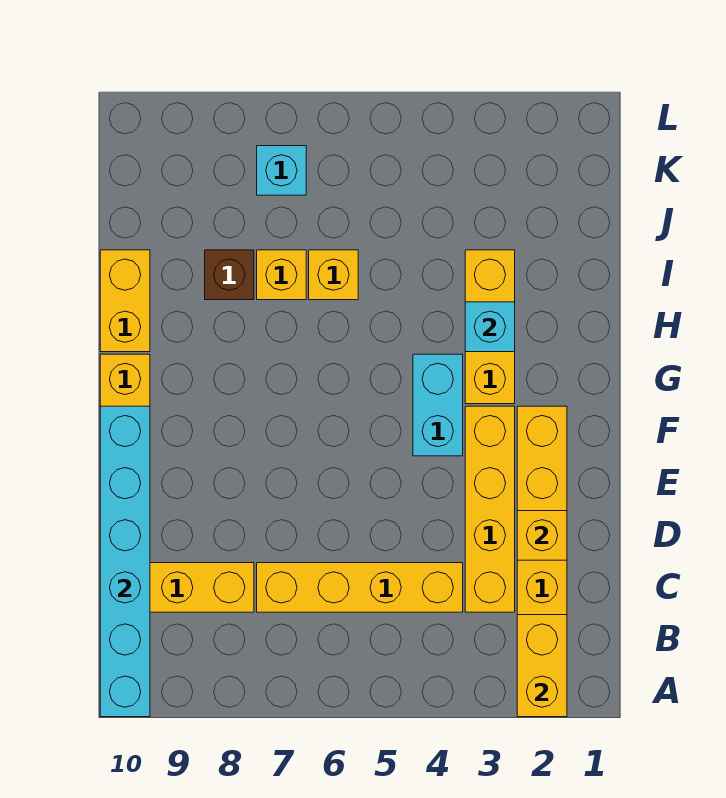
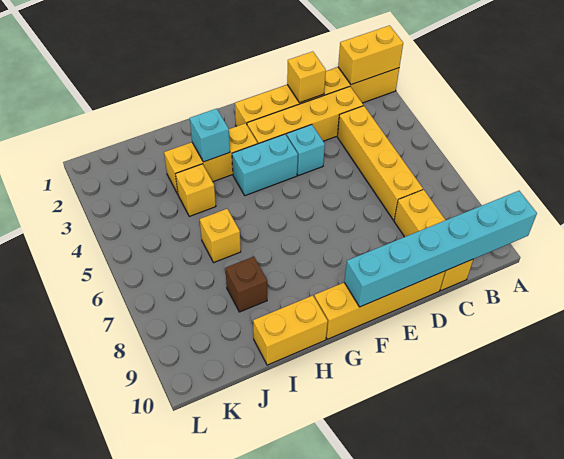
yellow 1x1 brick [257,250,306,300] -> yellow 1x1 brick moved to [176,164,216,216]
cyan 1x1 brick [257,146,306,195] -> cyan 1x1 brick moved to [287,125,325,176]

